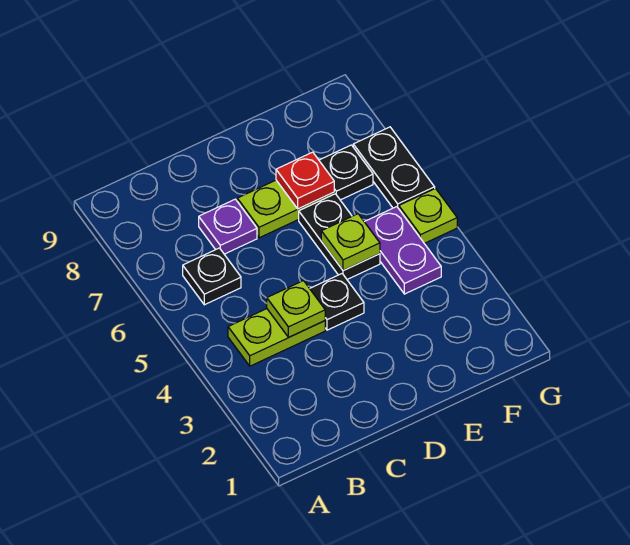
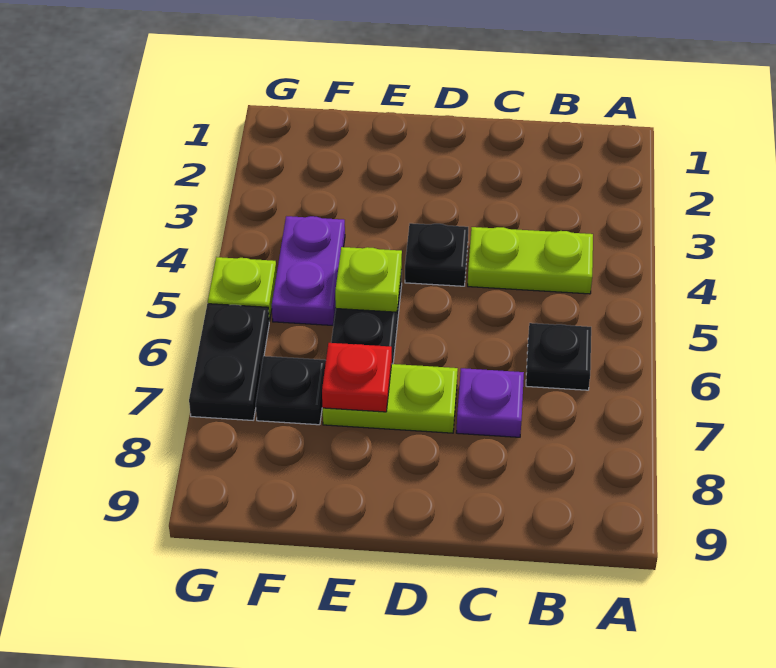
lime 1x1 plate [267,281,325,337] -> none

